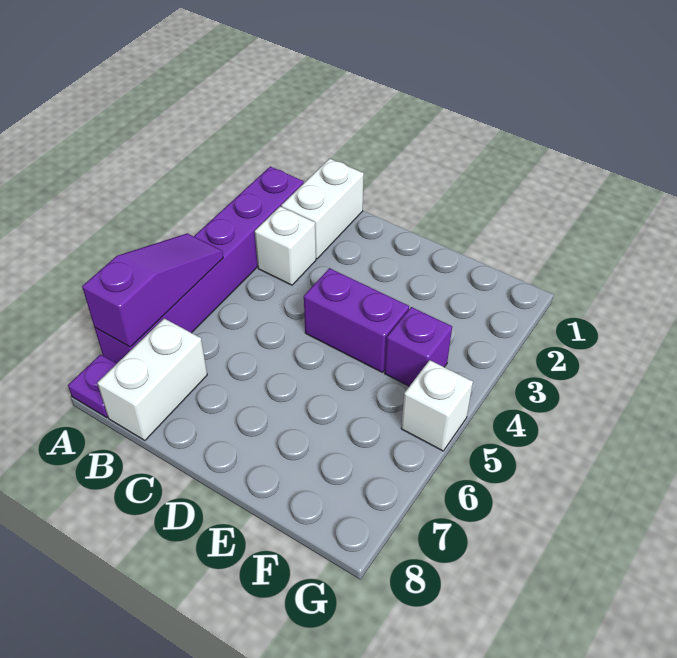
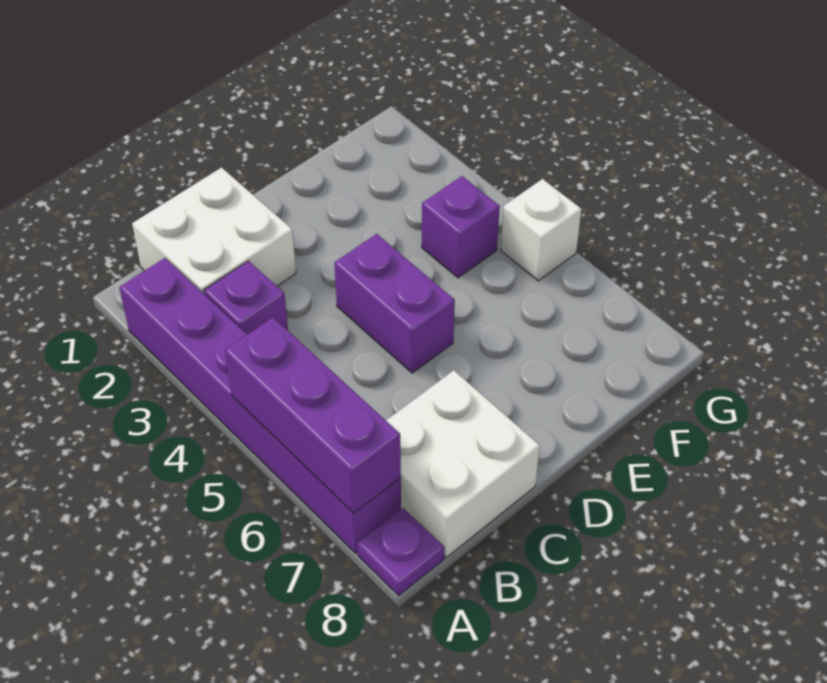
purple 1x3 slope [82,233,223,347] -> purple 1x3 brick [225,317,401,513]
white 1x2 brick [281,159,364,259] -> white 2x2 brick [132,168,296,294]
white 1x1 brick [255,207,316,285] -> purple 1x1 brick [204,261,288,335]
white 1x2 brick [97,318,207,440] -> white 2x2 brick [386,370,540,557]
purple 1x2 brick [304,268,409,372] -> purple 1x2 brick turned to [334,234,455,373]

